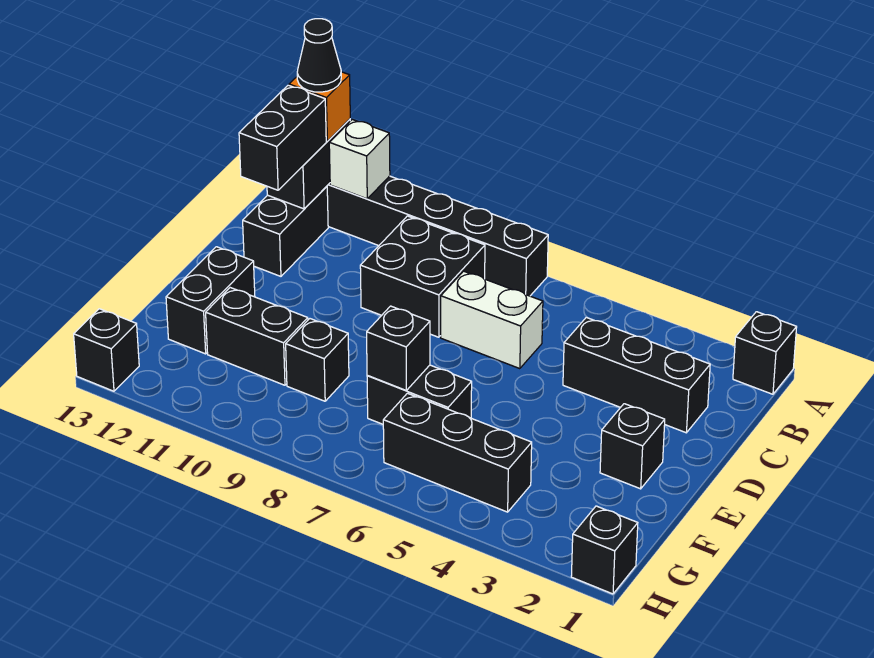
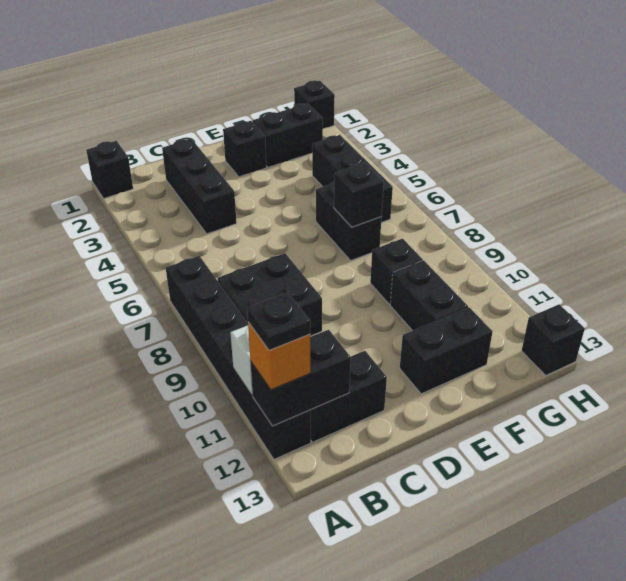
black 1x1 cone [297,19,341,92] -> black 1x1 plate [247,292,310,350]
black 1x2 brick [239,85,326,190] -> black 1x2 brick moved to [252,103,323,167]
white 1x2 brick [441,271,543,369] -> none

